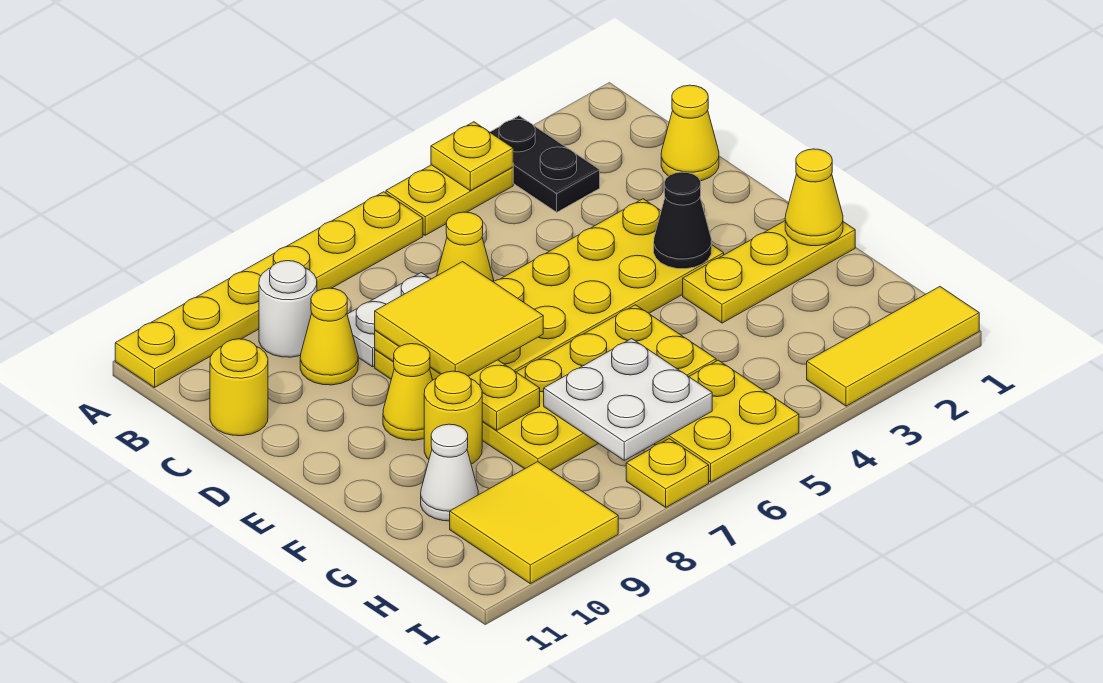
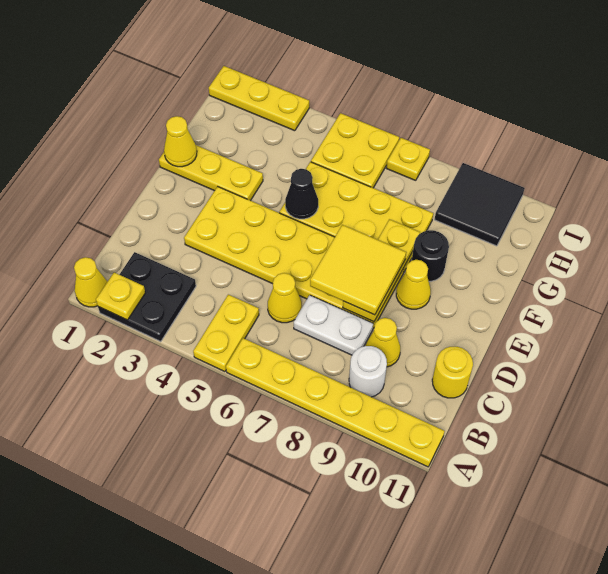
black 1x2 plate [490,116,600,212] -> black 2x2 plate [98,252,196,341]
yellow 1x2 plate [386,165,513,235] -> yellow 1x2 plate turned to [193,295,259,372]
yellow 1x1 plate [431,122,513,191] -> yellow 1x1 plate moved to [96,273,145,320]
yellow 1x1 cone [661,85,719,181] -> yellow 1x1 cone moved to [74,257,107,307]
black 1x1 cone [654,172,712,269] -> black 1x1 cone moved to [285,169,318,219]
yellow 1x1 round brick [424,371,482,464] -> black 1x1 round brick [412,230,449,281]
white 2x2 plate [544,339,712,460] -> none
white 1x1 cone [421,424,478,521] -> none
yellow 2x2 tile [450,462,618,584] -> black 2x2 tile [434,163,525,246]
yellow 1x3 tile [807,287,979,406] -> yellow 1x3 plate [209,66,309,131]

